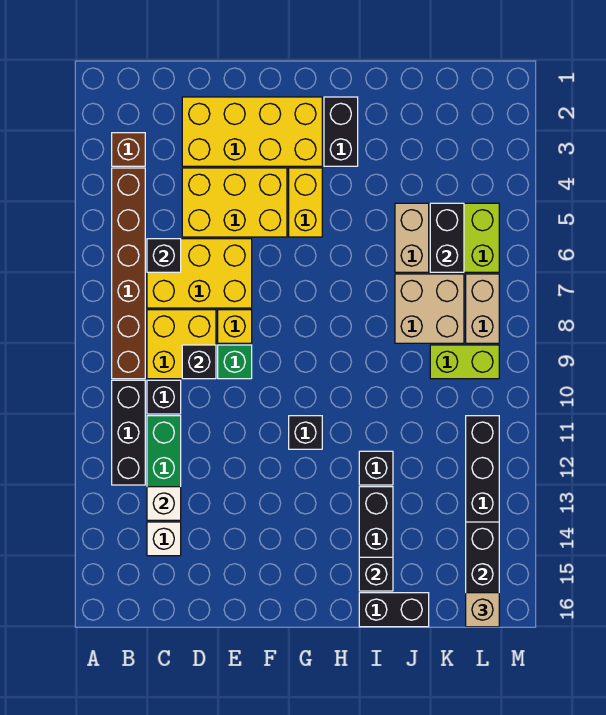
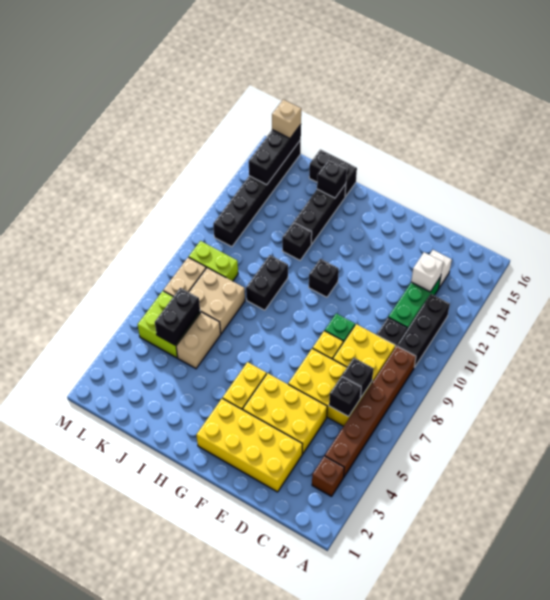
black 1x1 brick [182,345,216,379] -> black 1x1 brick moved to [342,358,373,398]
black 1x2 brick [324,97,358,166] -> black 1x2 brick moved to [246,255,288,310]

